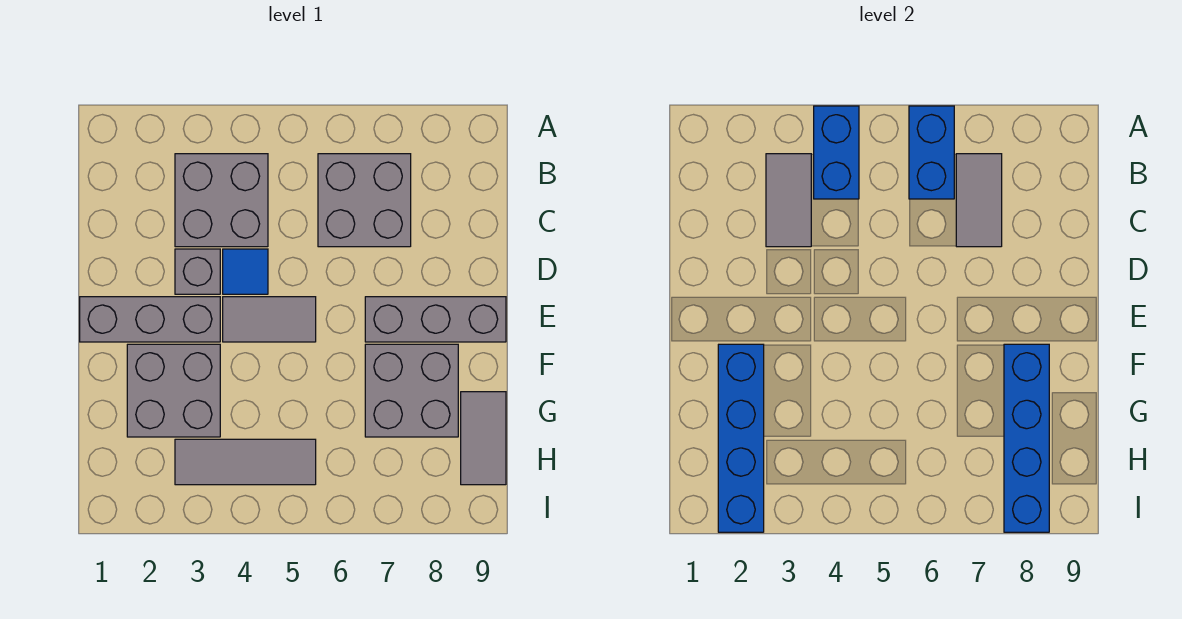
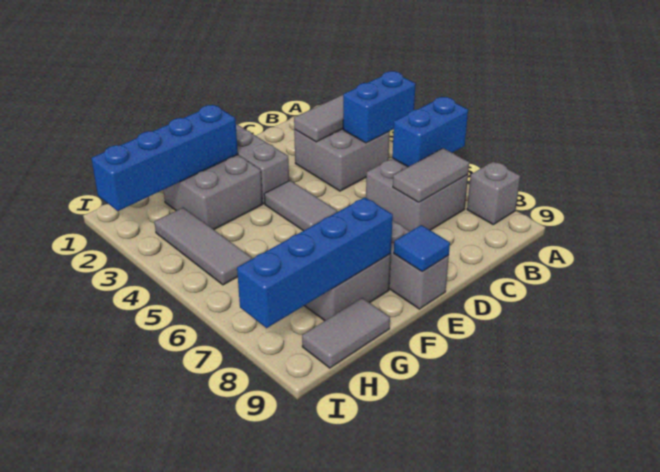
grey 1x1 brick [175,249,220,294] -> grey 1x1 brick moved to [467,161,520,225]
blue 1x1 tile [223,249,268,294] -> blue 1x1 tile moved to [394,225,450,272]

